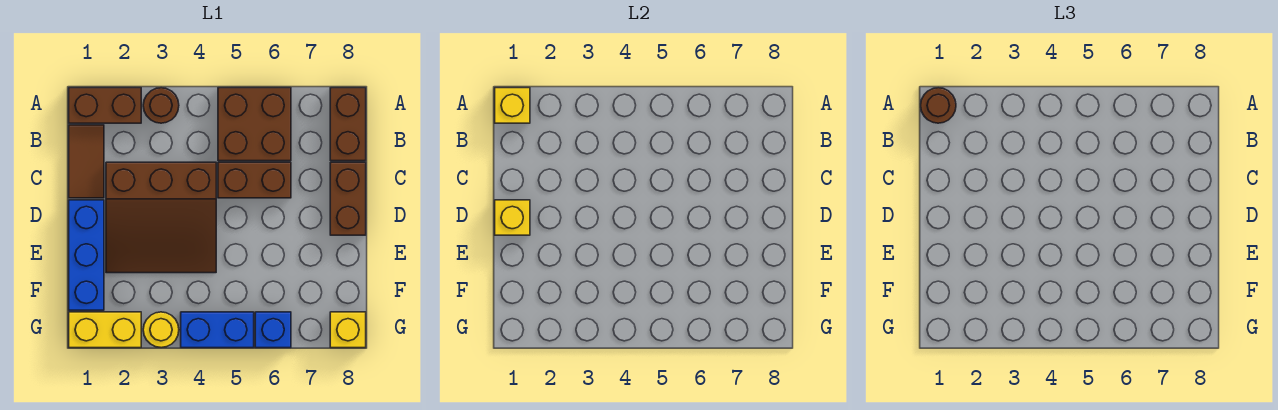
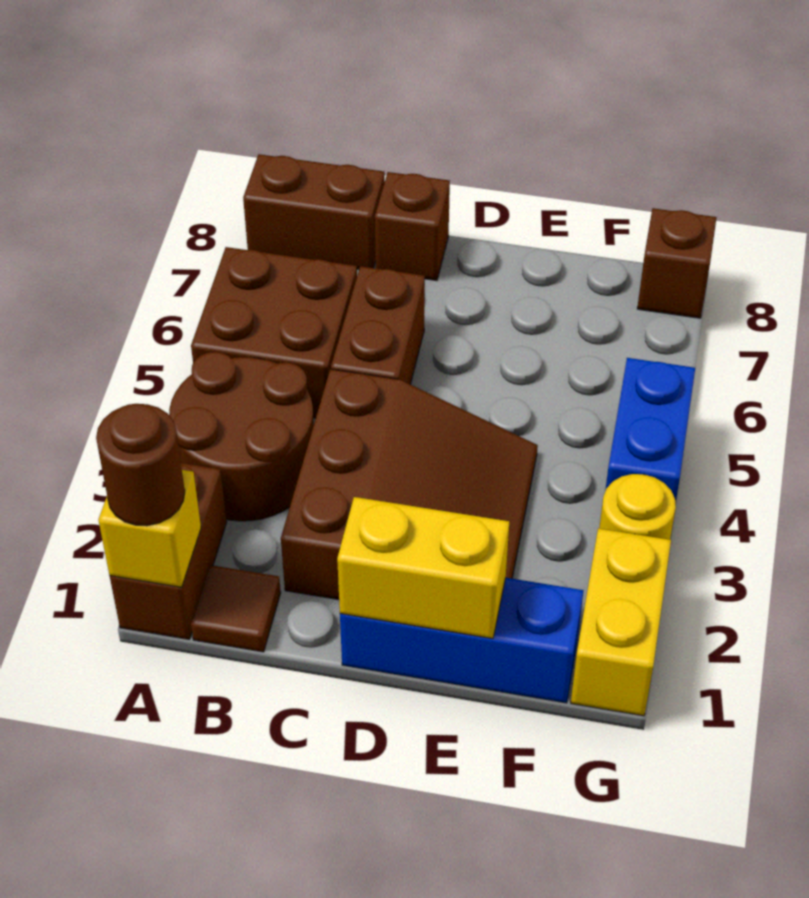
brown 1x1 round brick [143,88,179,123] -> brown 2x2 round brick [169,352,314,521]
brown 1x2 tile [69,125,104,198] -> brown 1x1 tile [191,565,281,652]
brown 1x2 brick [330,162,366,235] -> brown 1x1 brick [375,172,450,280]
yellow 1x1 brick [495,200,530,235] -> yellow 1x2 brick [337,497,509,639]
blue 1x1 brick [255,312,291,348] -> none
yellow 1x1 brick [330,312,366,348] -> brown 1x1 brick [637,208,717,318]

